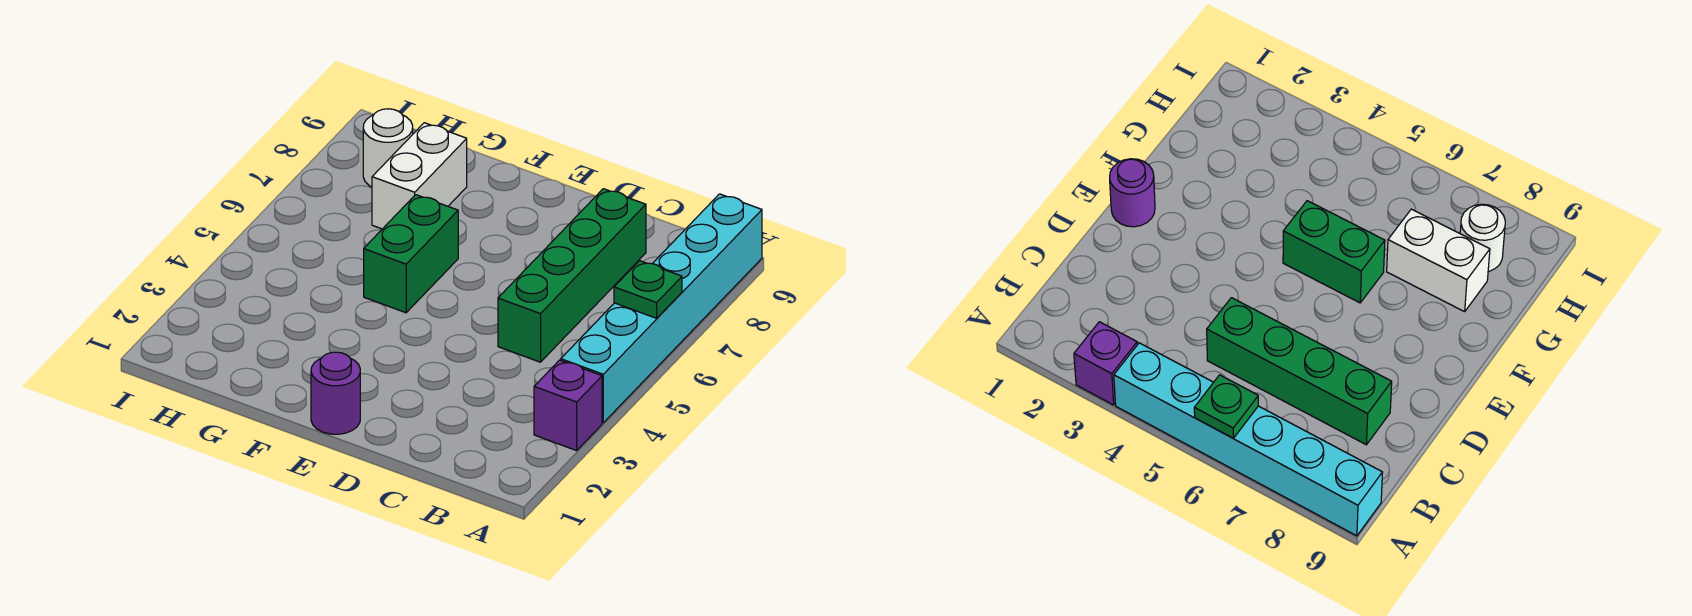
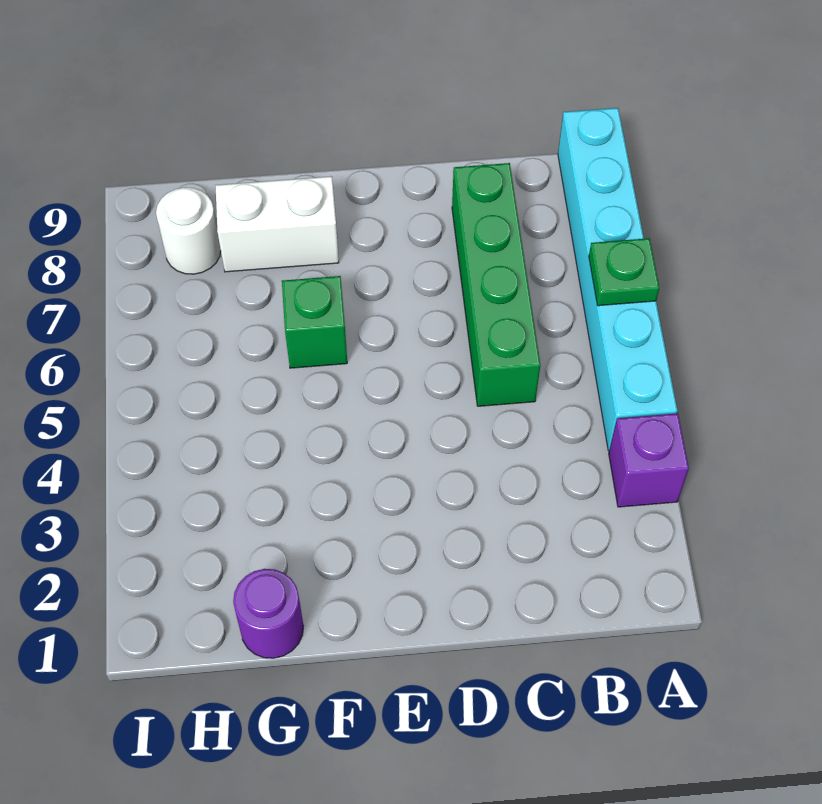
purple 1x1 round brick [311,352,360,434] -> purple 1x1 round brick moved to [233,569,303,658]
green 1x2 brick [364,195,458,313] -> green 1x1 brick [282,276,347,368]
white 1x2 brick [372,123,467,229] -> white 1x2 brick turned to [215,176,339,272]

